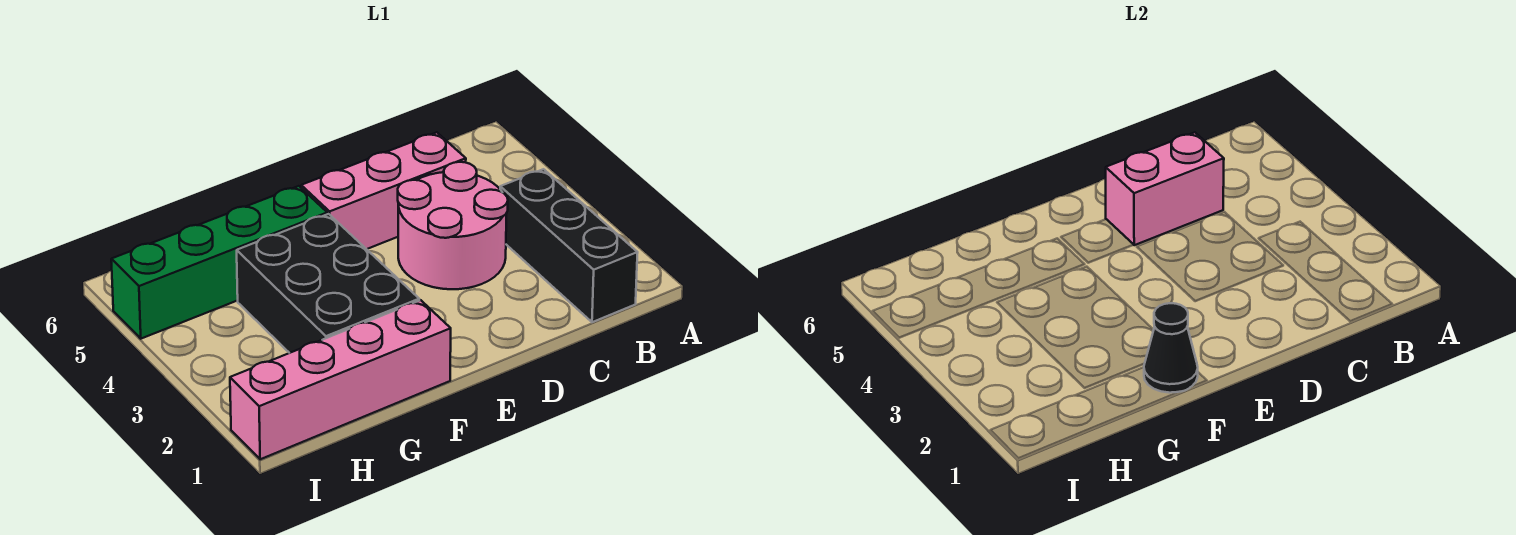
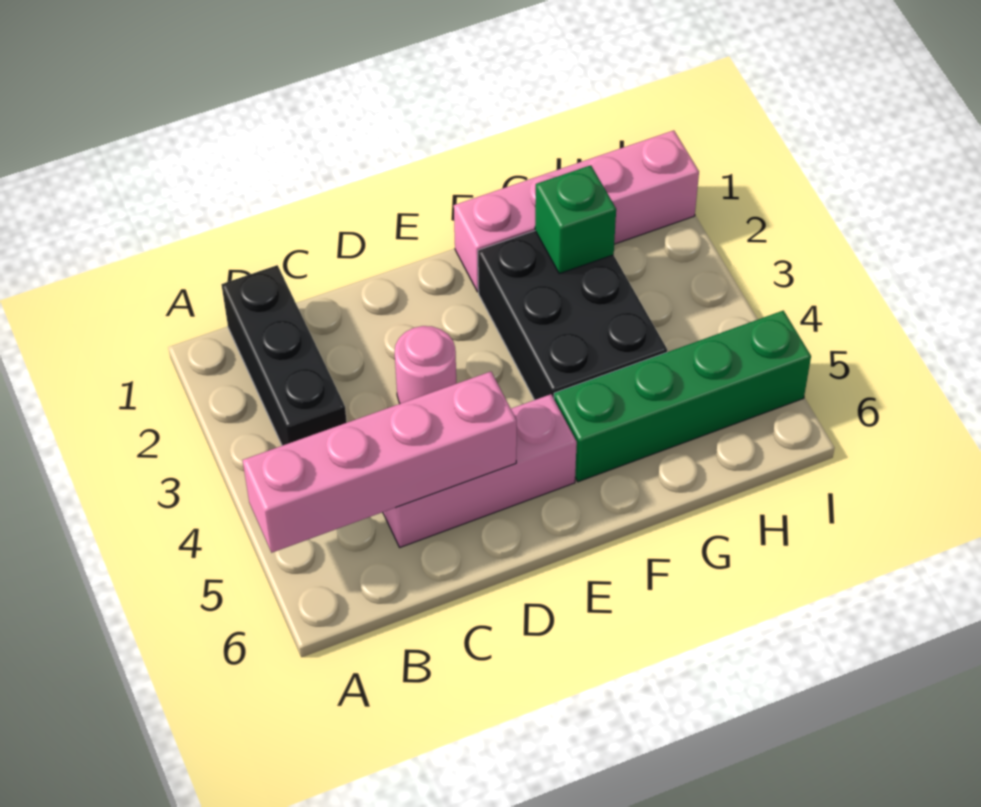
pink 2x2 round brick [398,162,508,289] -> pink 1x1 round brick [395,326,456,404]
pink 1x2 brick [1106,132,1224,245] -> pink 1x4 brick [243,372,517,553]
black 1x1 cone [1144,303,1198,393] -> none
none -> green 1x1 brick [535,165,616,274]

